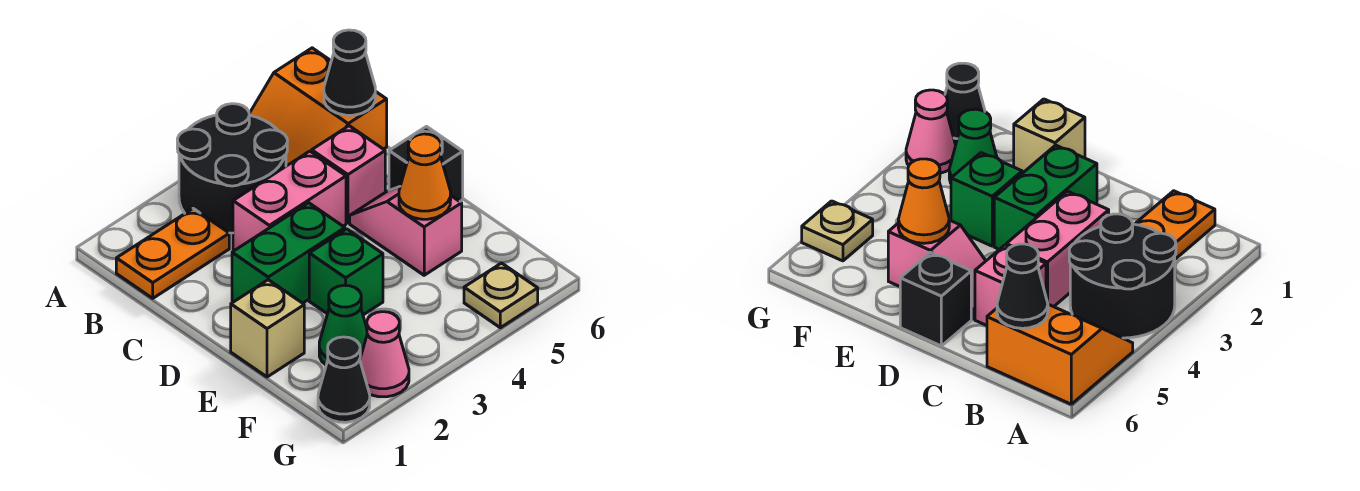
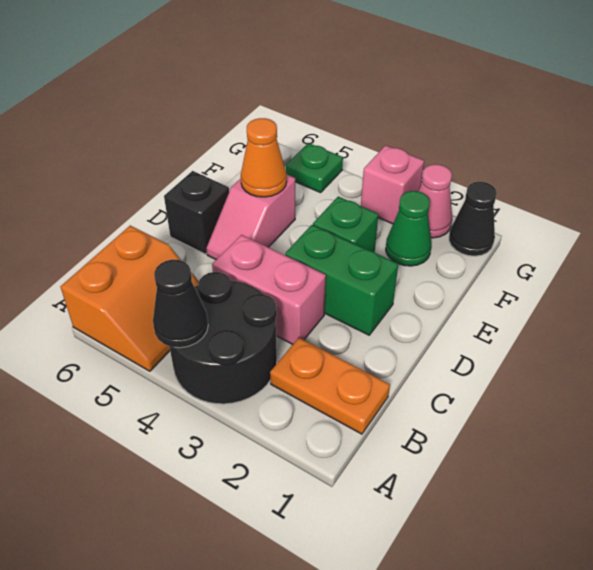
black 1x1 cone [324,30,375,115] -> black 1x1 cone moved to [153,260,208,348]
pink 1x1 brick [312,126,385,223] -> pink 1x1 brick moved to [361,145,424,224]
tan 1x1 brick [231,280,304,377] -> none
tan 1x1 plate [464,263,538,328] -> green 1x1 plate [286,143,343,193]

